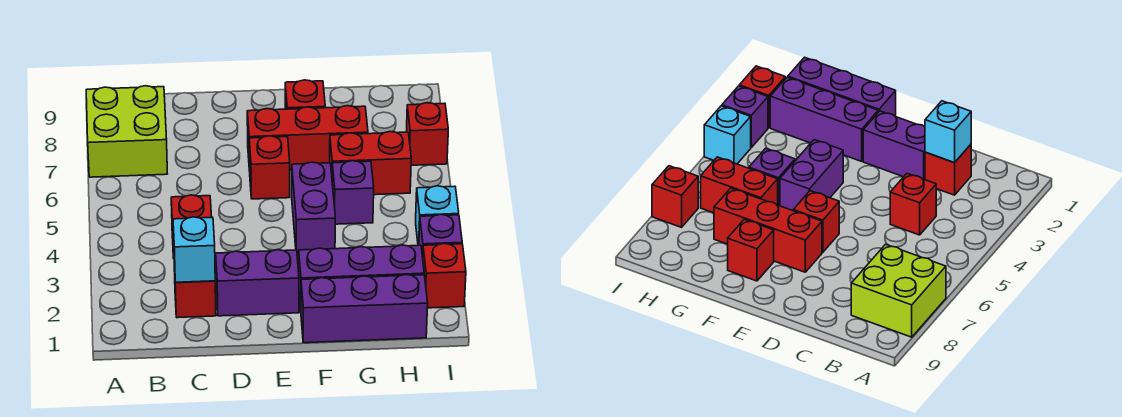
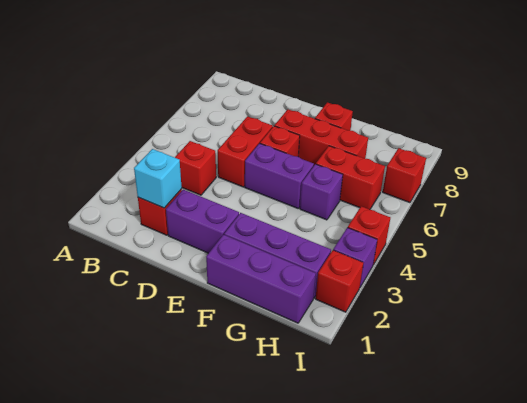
lime 2x2 brick [86,86,167,177] -> none
none -> red 1x2 brick [218,116,273,187]
purple 1x2 brick [292,162,335,254] -> purple 1x2 brick turned to [245,143,314,209]
cyan 1x1 brick [416,186,459,246] -> red 1x1 brick [348,206,390,265]

